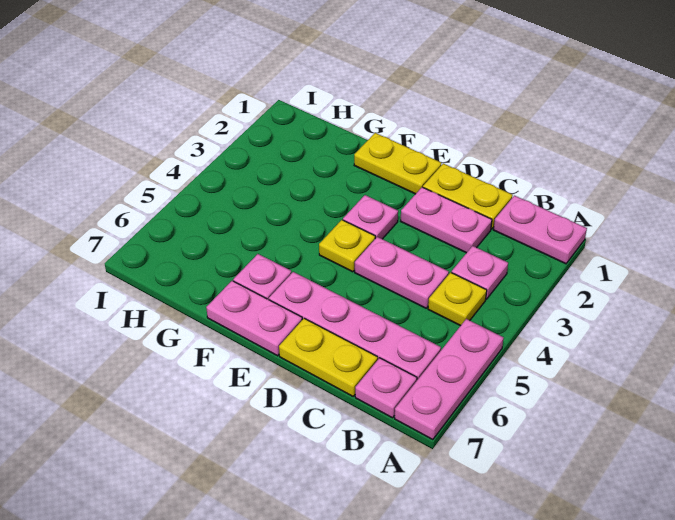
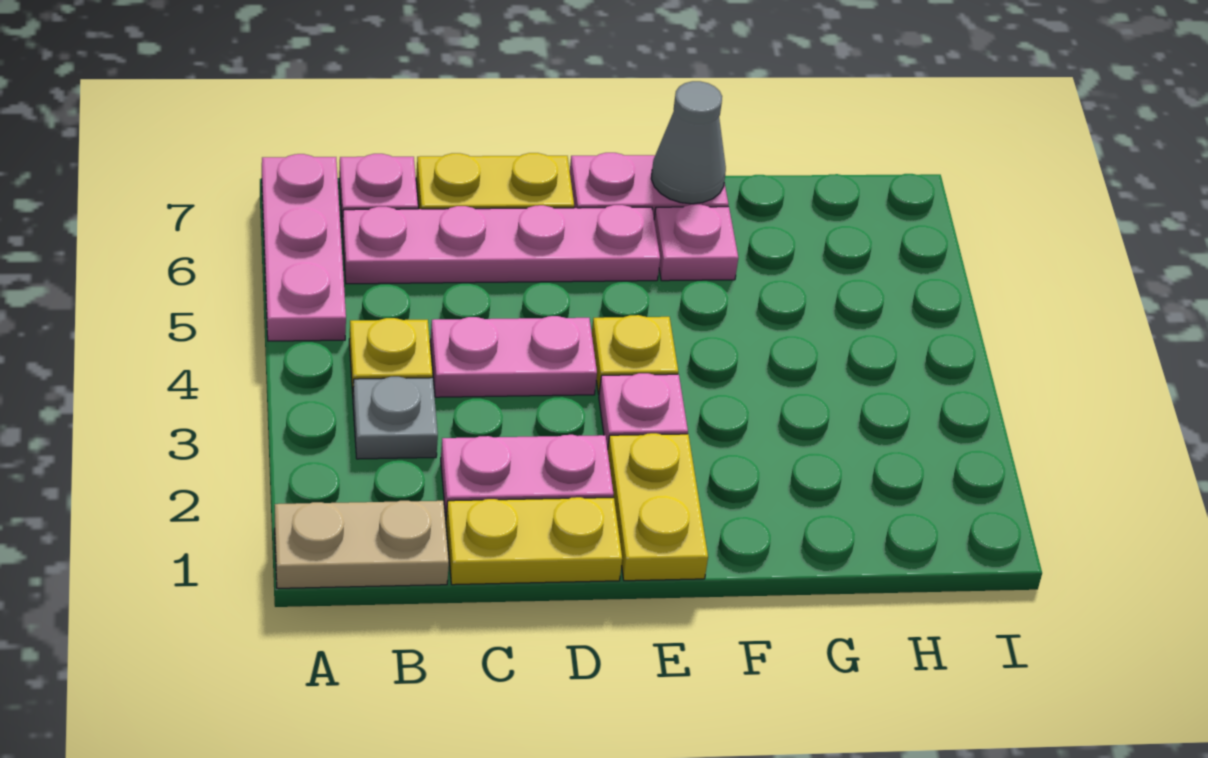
pink 1x2 plate [494,196,587,264] -> tan 1x2 plate [275,501,449,588]
pink 1x1 plate [452,246,508,299] -> grey 1x1 plate [353,377,438,459]
yellow 1x2 plate [354,133,441,194] -> yellow 1x2 plate turned to [608,433,708,581]
none -> grey 1x1 cone [651,81,726,204]

